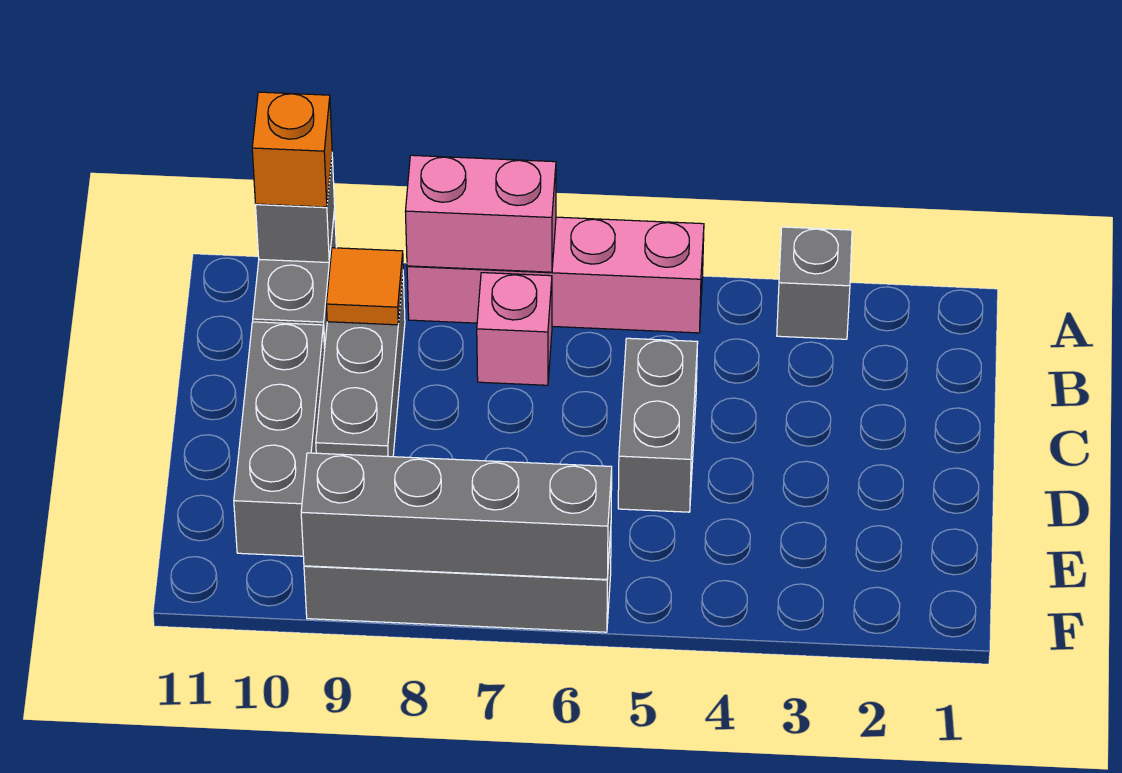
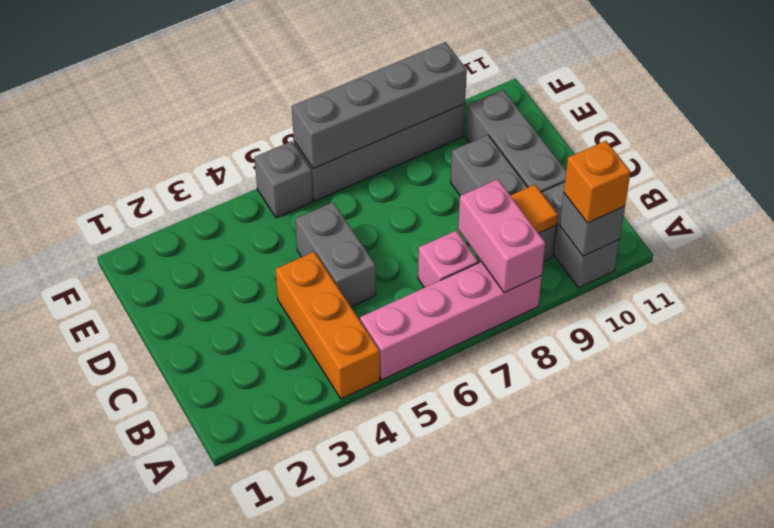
grey 1x1 brick [777,227,852,339] -> grey 1x1 brick moved to [254,141,313,218]
none -> orange 1x3 brick [276,252,380,399]
pink 1x2 brick [405,155,556,272] -> pink 1x2 brick turned to [458,179,545,293]

